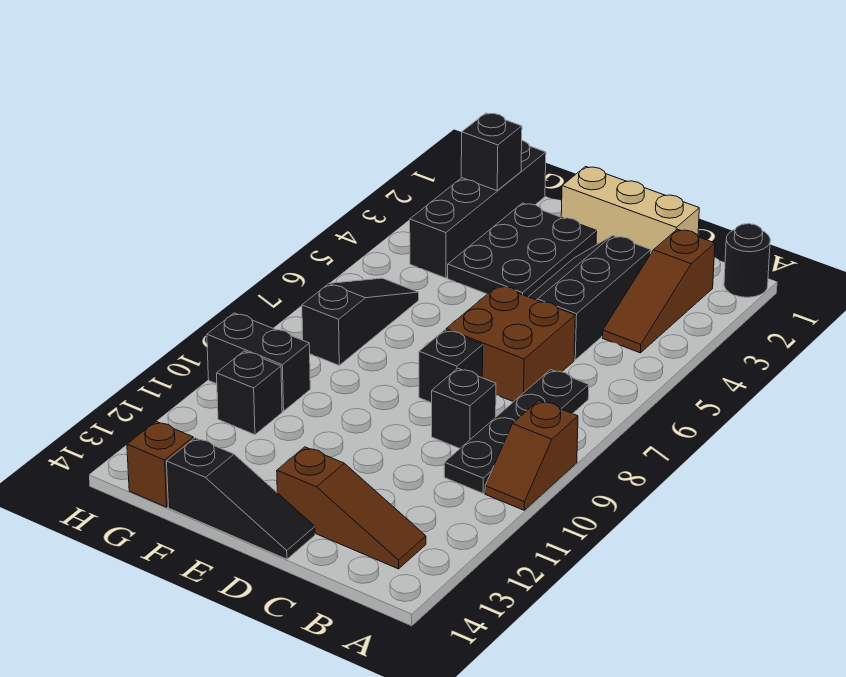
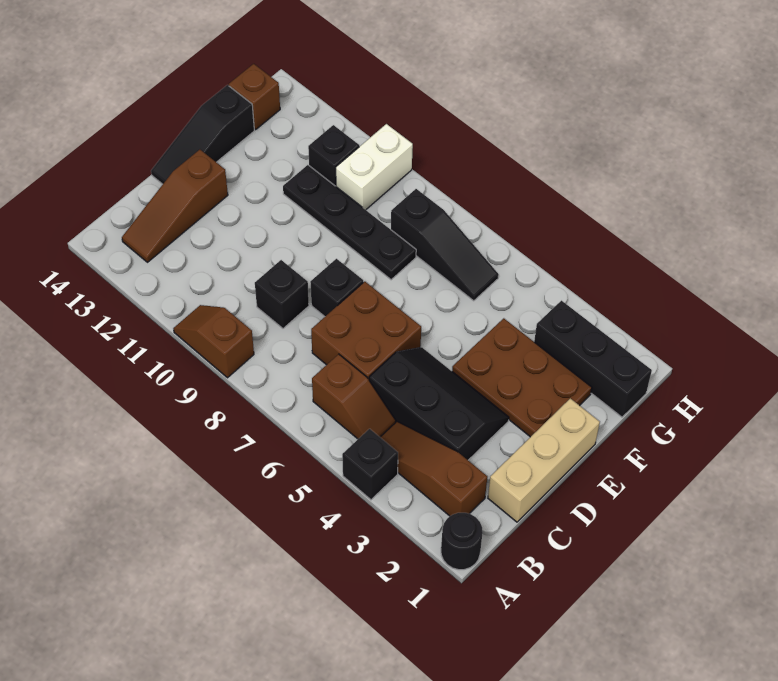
none -> brown 1x2 slope [312,354,396,439]
black 1x4 plate [444,370,589,493] -> black 1x4 plate moved to [283,165,416,280]
black 2x3 plate [448,203,597,297] -> brown 2x3 plate [452,318,592,437]
black 1x4 brick [410,141,546,278] -> black 1x3 brick [534,301,652,417]
black 1x1 brick [461,113,522,191] -> black 1x1 brick moved to [342,429,398,500]
black 1x2 brick [207,313,310,411] -> white 1x2 brick [336,124,413,210]

